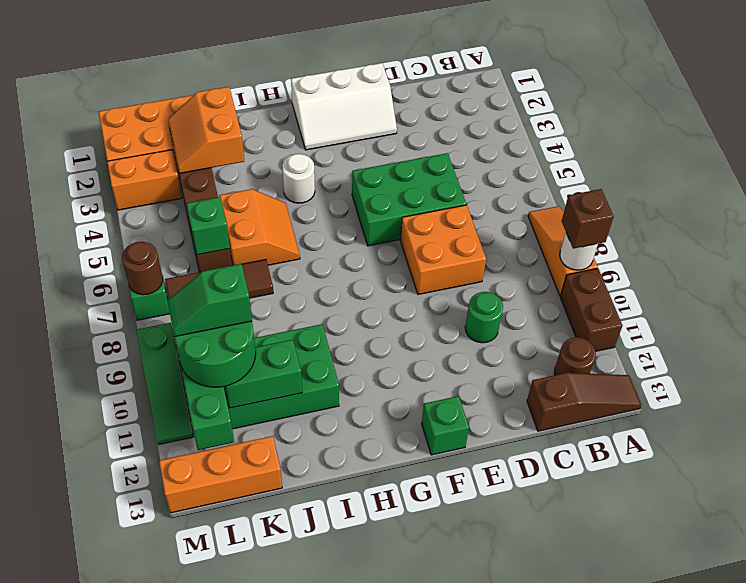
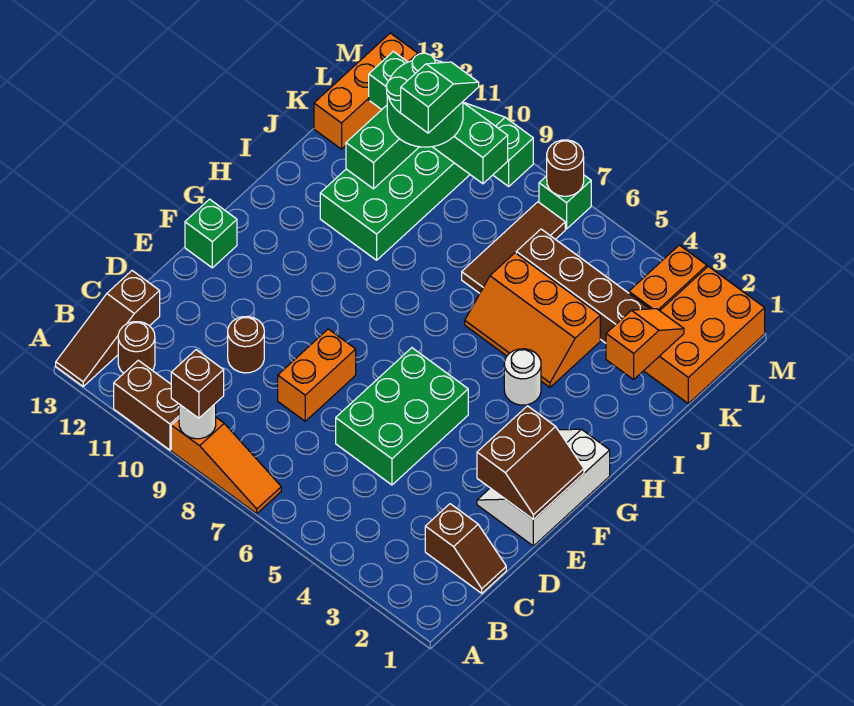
none -> brown 1x2 slope [425,504,506,593]
orange 2x2 brick [401,205,486,294] -> orange 1x2 brick [278,329,356,421]
green 1x1 round brick [465,292,503,343] -> brown 1x1 round brick [228,316,264,373]
none -> brown 2x2 slope [477,406,584,520]
orange 2x2 slope [219,189,300,265] -> orange 2x3 slope [465,253,600,387]
orange 2x2 slope [168,87,244,173] -> orange 1x2 slope [606,309,684,379]
green 1x1 brick [187,197,230,255] -> none

